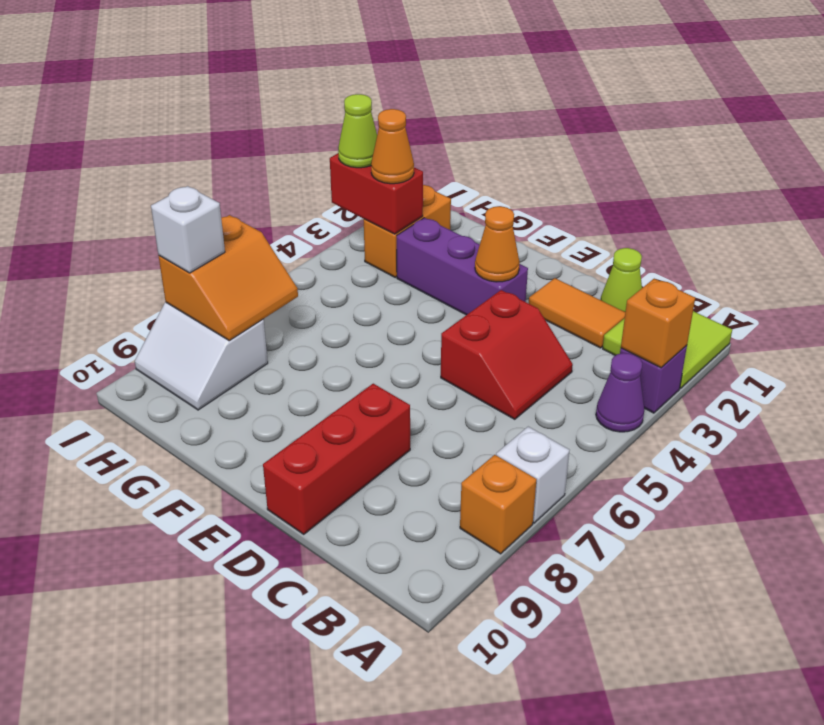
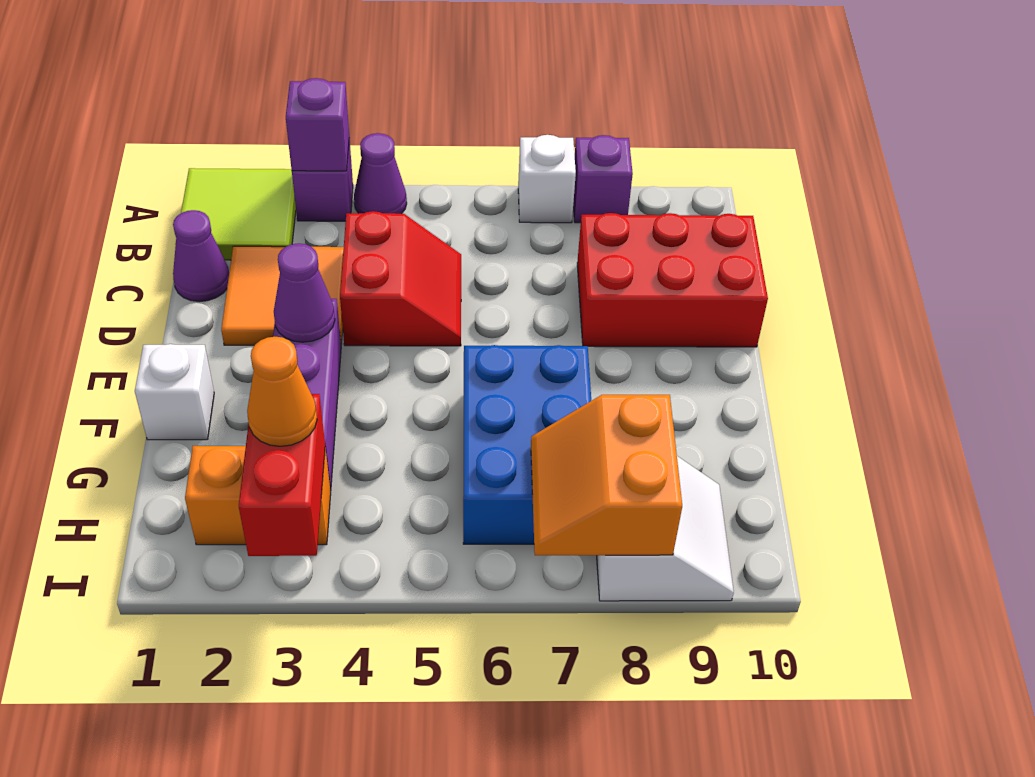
orange 1x1 brick [621,279,695,368] -> purple 1x1 brick [286,78,349,171]
orange 1x1 brick [460,455,537,554] -> purple 1x1 brick [573,135,633,223]
lime 1x1 cone [600,248,642,312] -> purple 1x1 cone [173,210,229,302]
orange 1x2 tile [529,278,625,348] -> orange 2x2 tile [221,246,344,345]
red 2x2 slope [441,290,573,419] -> red 2x2 slope turned to [340,211,461,346]
red 1x3 brick [263,384,410,534] -> red 2x3 brick [577,213,768,347]
orange 1x1 cone [475,206,520,282] -> purple 1x1 cone [274,243,335,342]
none -> blue 2x3 brick [463,345,591,544]
orange 2x2 slope [159,215,298,341] -> orange 2x2 slope turned to [531,395,682,555]
lime 1x1 cone [338,94,377,168] -> none
white 1x1 brick [151,186,225,273] -> white 1x1 brick moved to [135,344,214,440]

